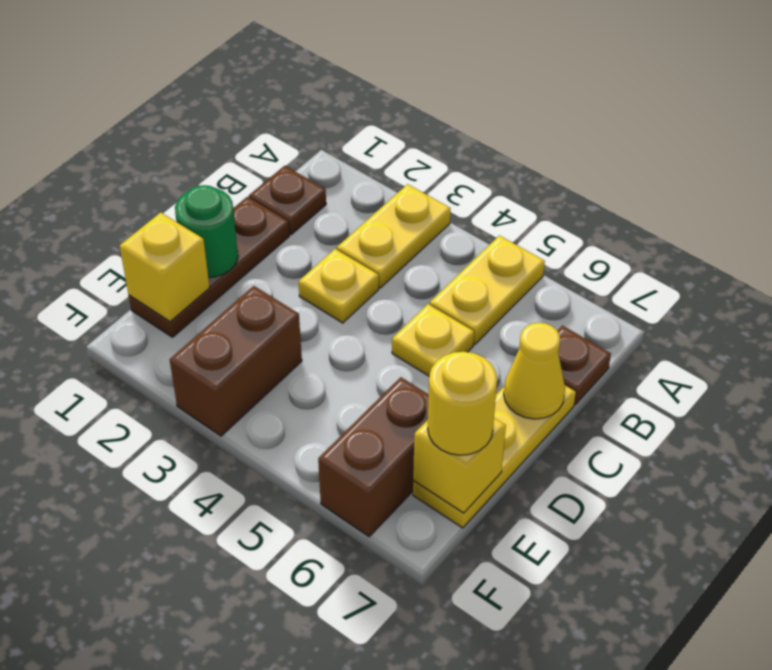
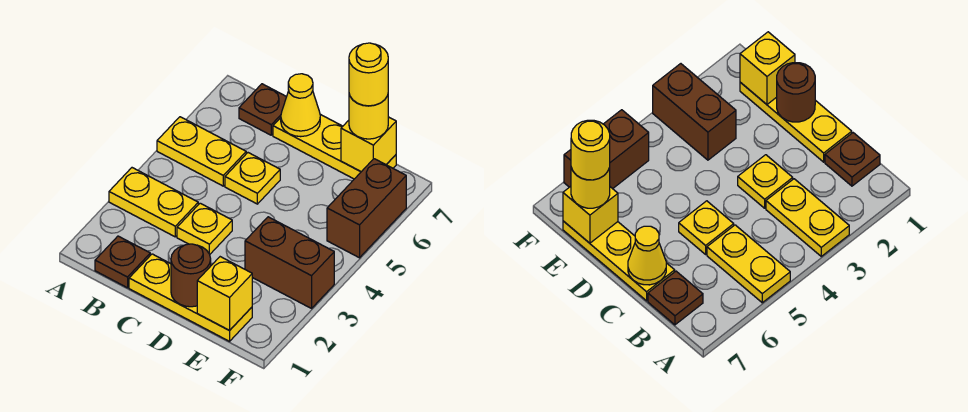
brown 1x3 plate [129,197,289,337] -> yellow 1x3 plate [129,254,252,341]
green 1x1 round brick [175,185,238,278] -> brown 1x1 round brick [171,244,211,307]
brown 1x2 brick [318,377,429,537] -> brown 1x2 brick turned to [327,159,406,258]
none -> yellow 1x1 round brick [349,43,388,106]

